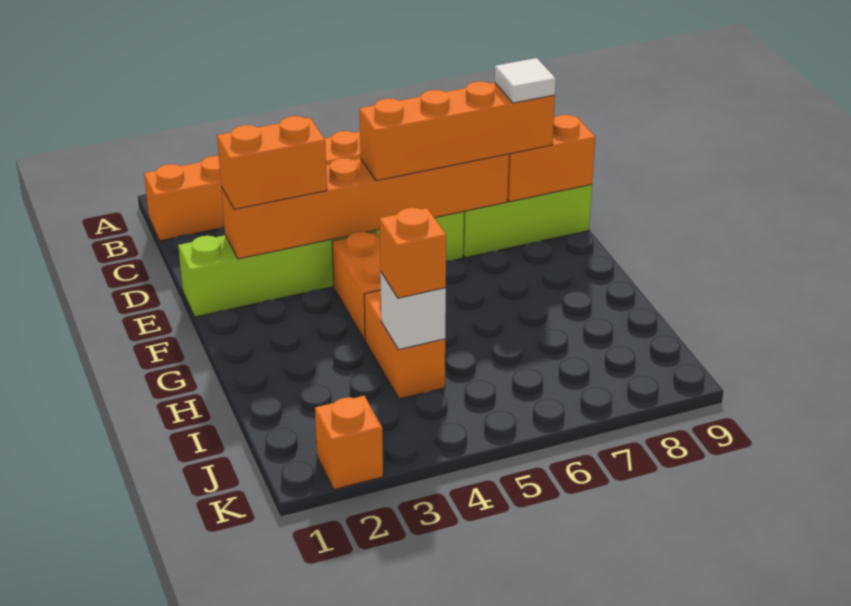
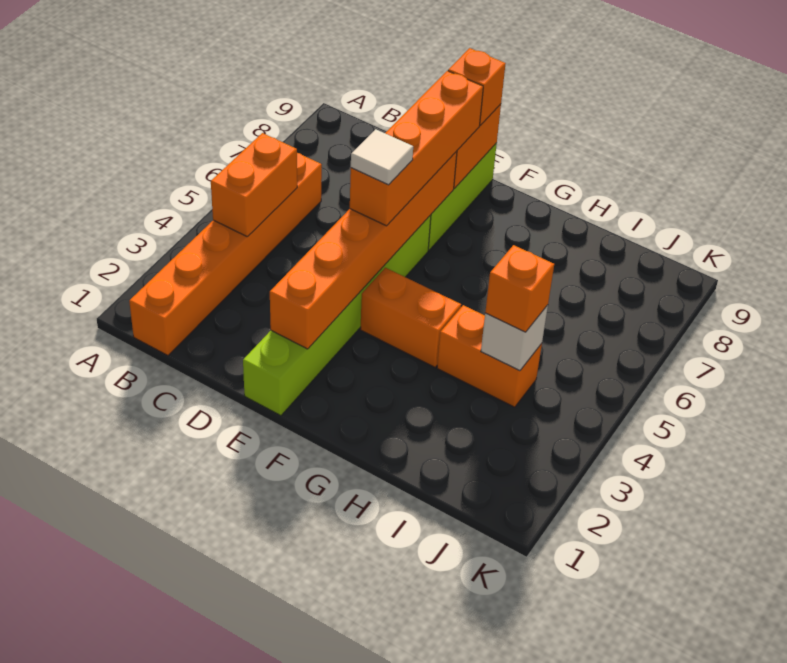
orange 1x2 brick [217,116,327,209] -> orange 1x2 brick moved to [211,133,297,236]
white 1x1 tile [495,58,556,103] -> white 1x1 tile moved to [351,129,413,185]
orange 1x1 brick [315,396,383,489] -> orange 1x1 brick moved to [448,48,506,125]

